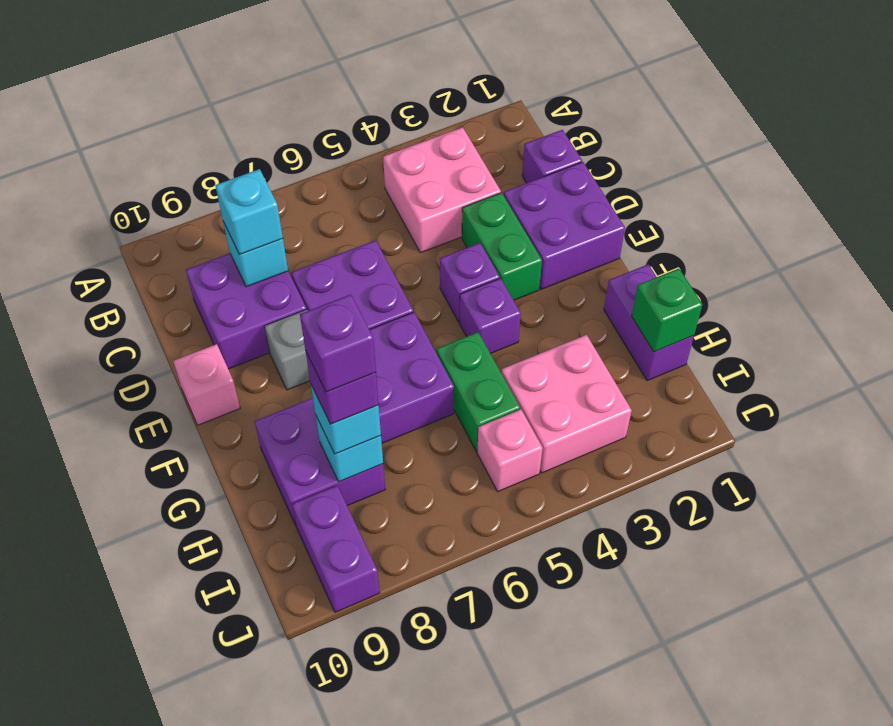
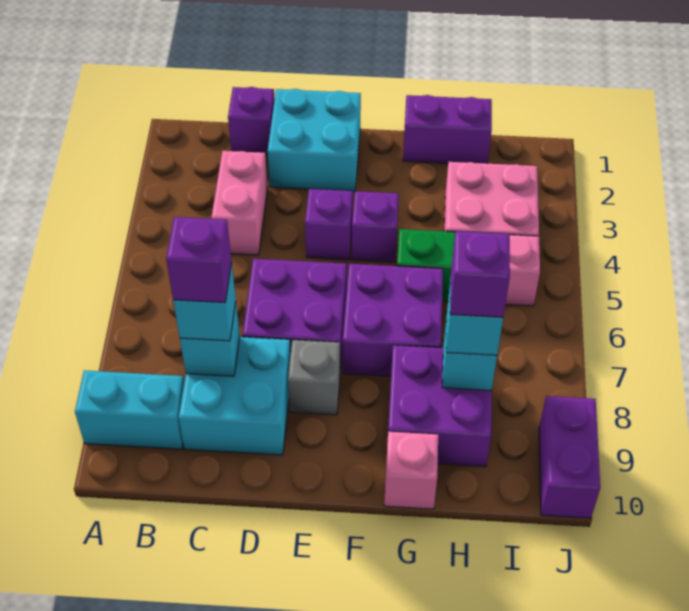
none -> cyan 1x2 brick [75,370,184,449]
pink 2x2 brick [383,127,501,253] -> pink 1x2 brick [211,151,268,255]
purple 2x2 brick [186,253,306,369] -> cyan 2x2 brick [179,337,291,455]
purple 2x2 brick [504,162,625,289] -> cyan 2x2 brick [268,89,361,191]
green 1x2 brick [462,193,542,300] -> none
pink 1x1 brick [173,344,240,425] -> pink 1x1 brick moved to [384,432,438,509]
green 1x1 brick [632,269,702,352] -> none
purple 1x1 brick [300,295,376,392] -> purple 1x1 brick moved to [166,217,232,303]
purple 1x2 brick [292,485,380,612] -> purple 1x2 brick turned to [539,396,600,518]

